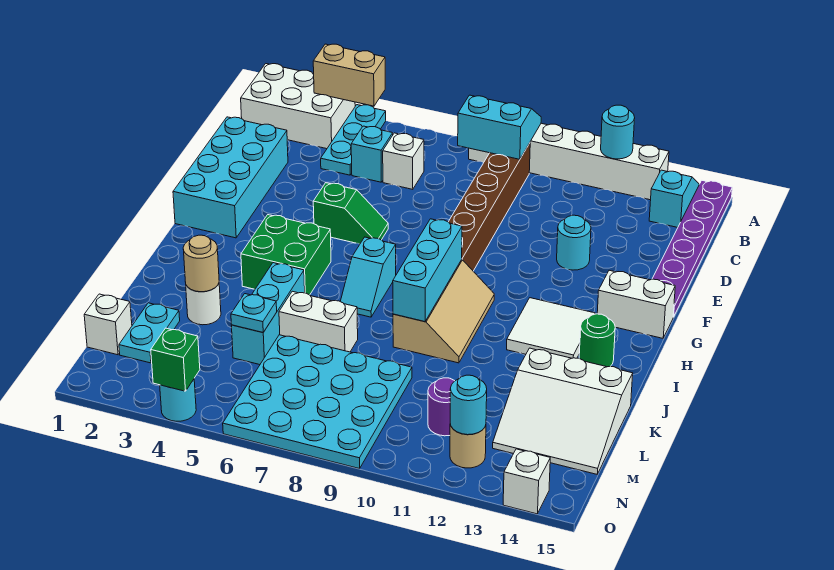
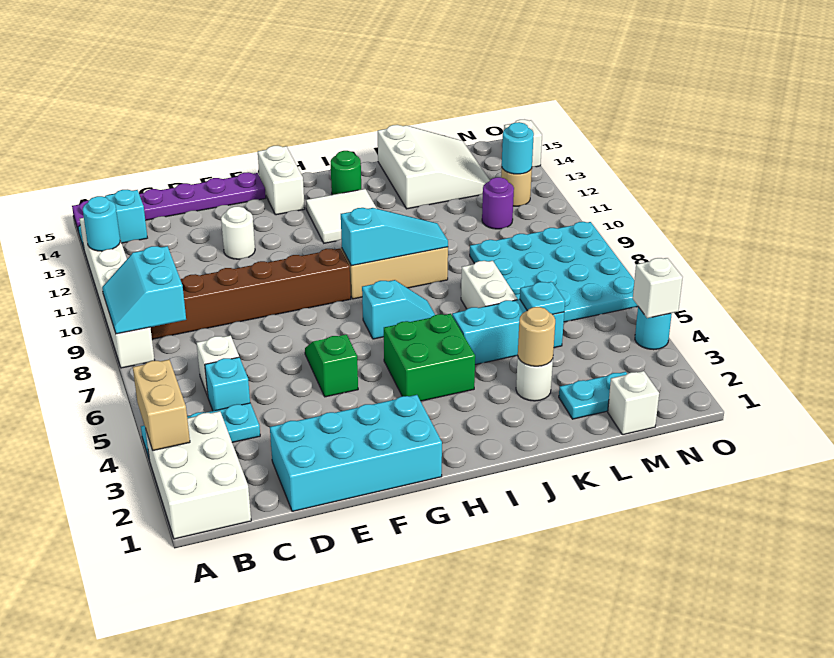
cyan 1x1 round brick [557,215,591,270] -> white 1x1 round brick [221,206,255,259]
cyan 1x3 brick [393,219,462,322] -> cyan 1x3 slope [341,208,448,266]
green 1x1 brick [151,328,200,391] -> white 1x1 brick [633,258,683,318]

